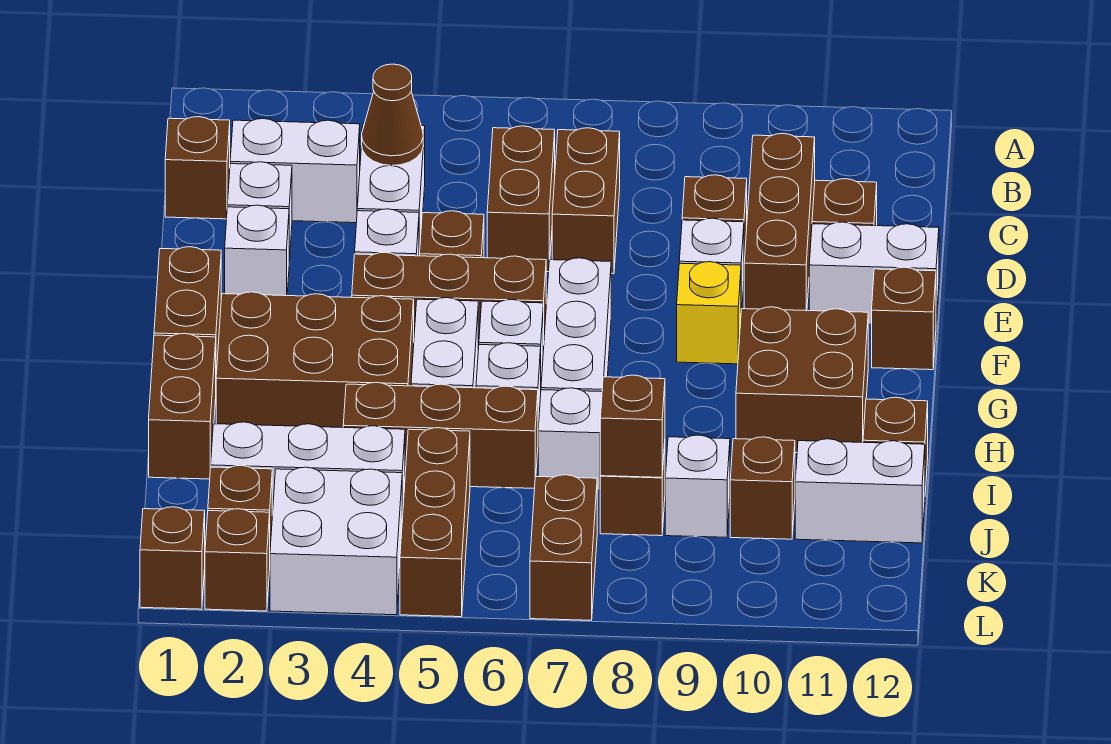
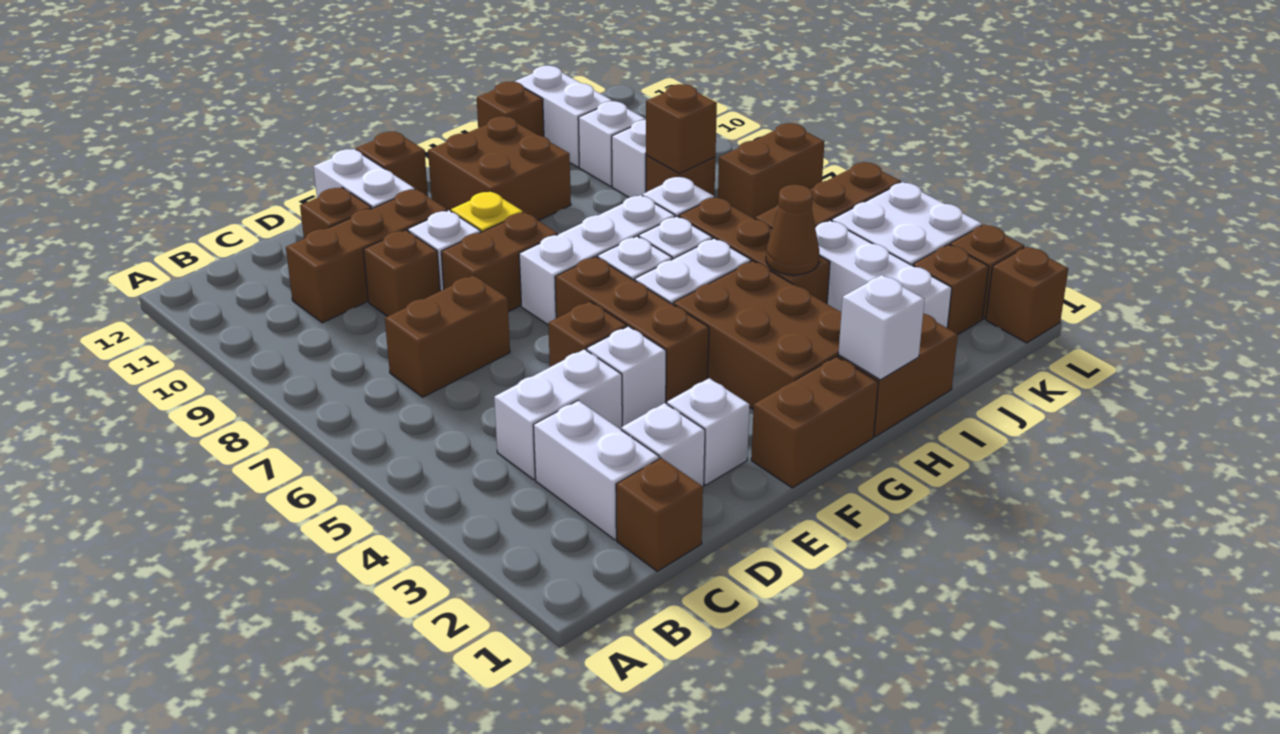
brown 1x1 cone [362,64,423,166] -> brown 1x1 cone moved to [766,185,819,275]
brown 1x2 brick [487,126,555,272] -> brown 1x2 brick moved to [441,212,558,312]
none -> white 1x1 brick [838,275,925,380]
brown 1x1 brick [730,437,795,539] -> white 1x1 brick [578,101,646,186]

